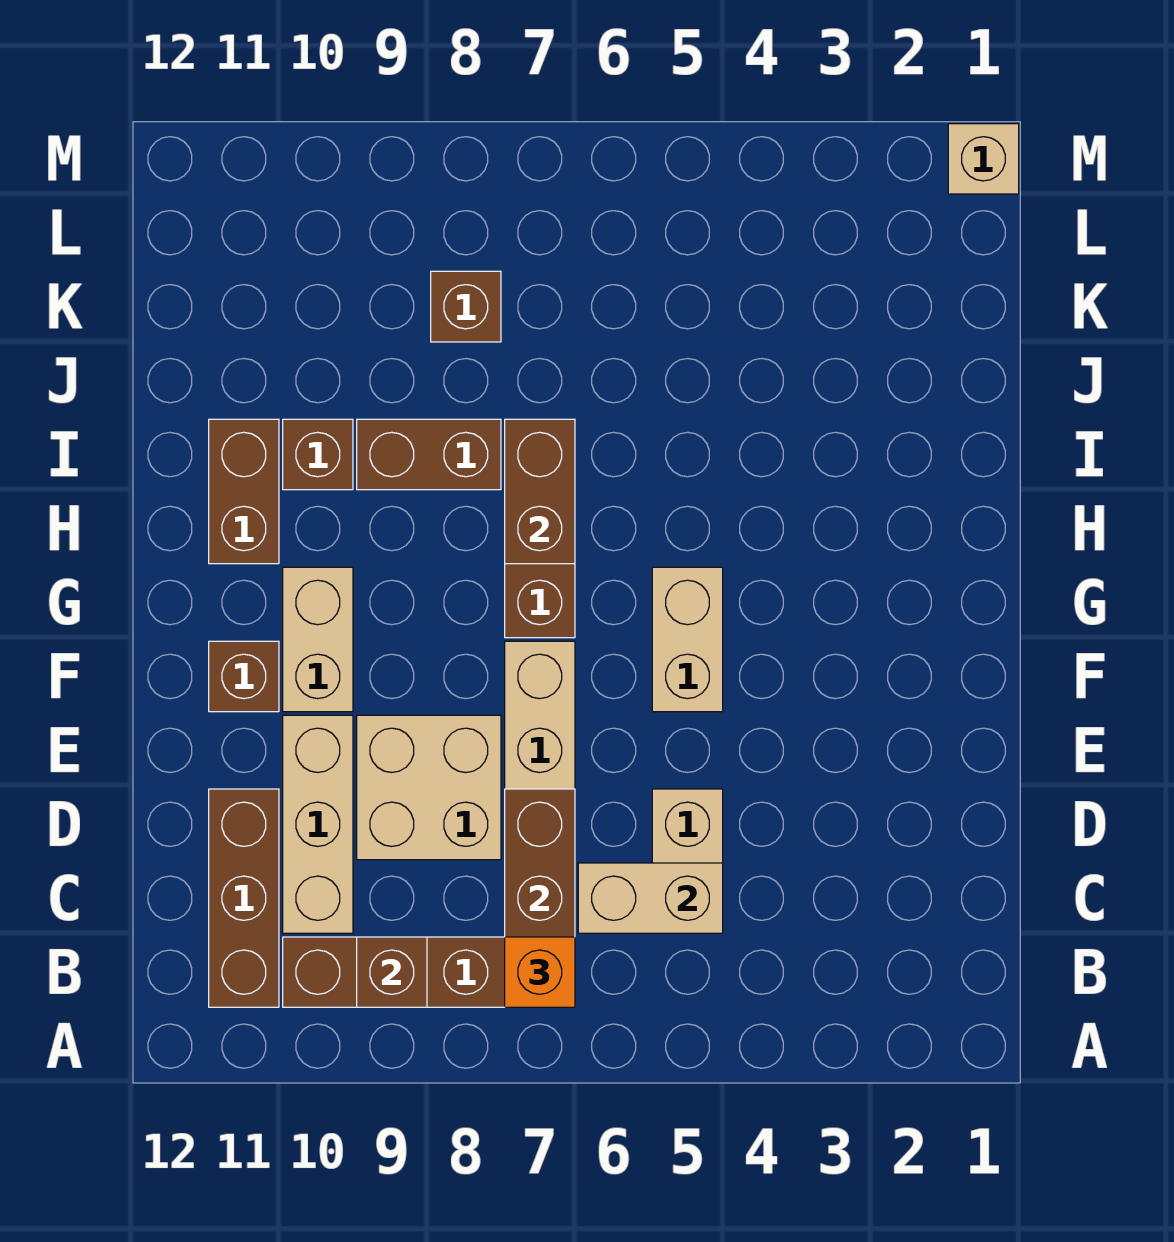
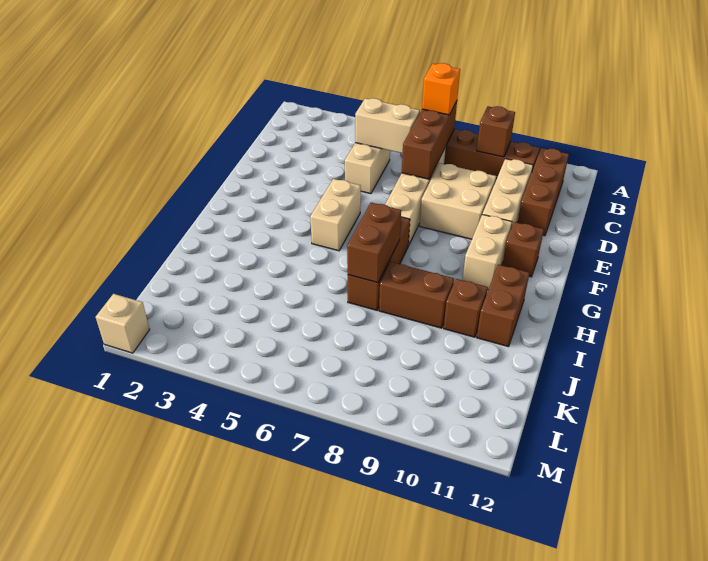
brown 1x1 brick [431,271,501,342] -> none

